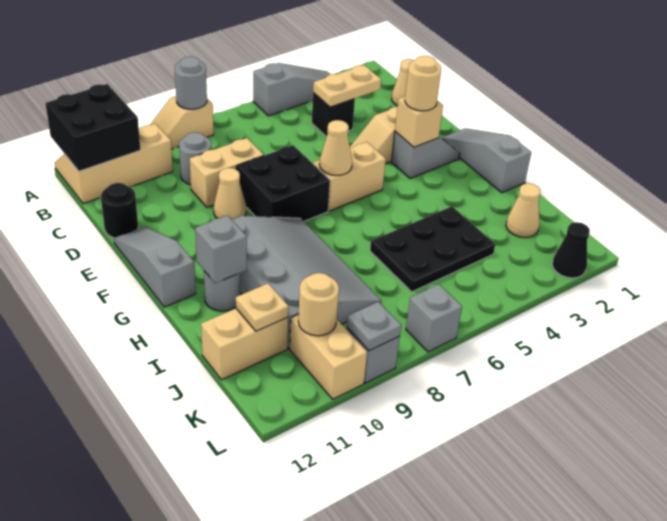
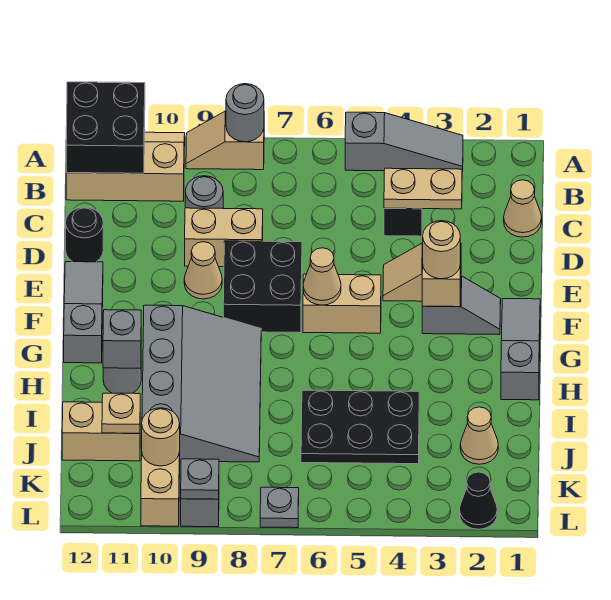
grey 1x1 brick [406,284,462,352] -> grey 1x1 plate [260,487,299,528]

